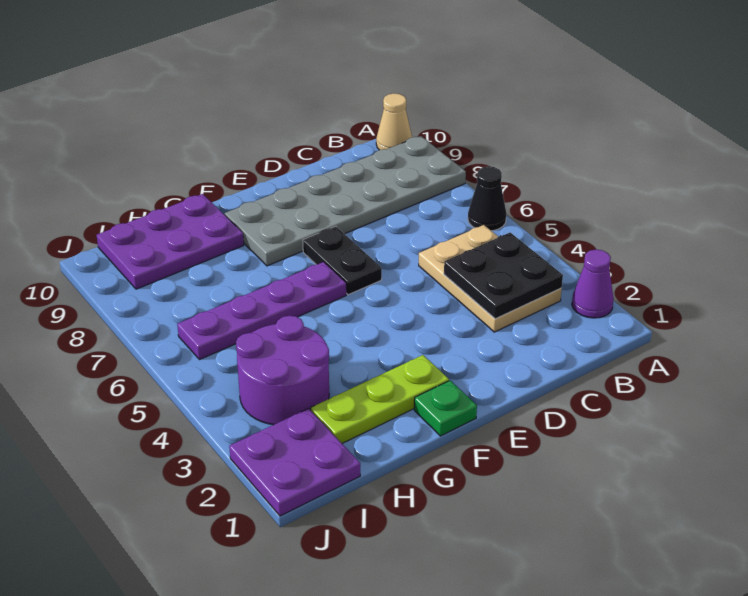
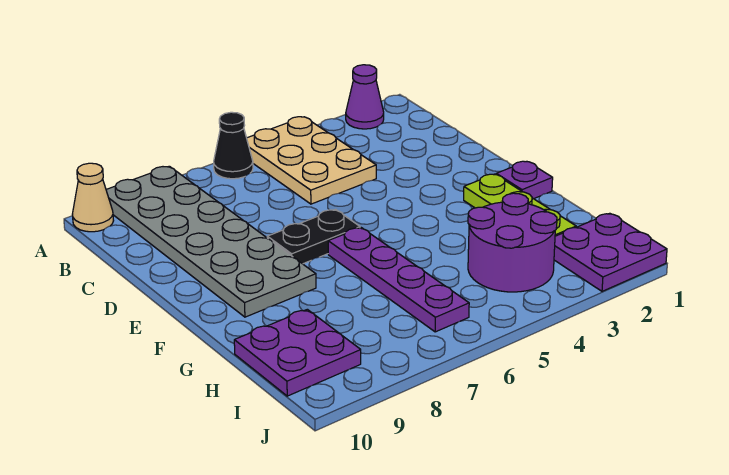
tan 2x3 plate [419,225,562,332] -> tan 2x3 plate turned to [247,117,376,204]
black 2x2 plate [444,233,563,319] -> none
green 1x1 plate [414,380,477,436] -> purple 1x1 plate [496,161,553,199]
purple 2x3 plate [96,194,244,289] -> purple 2x2 plate [234,309,361,396]

